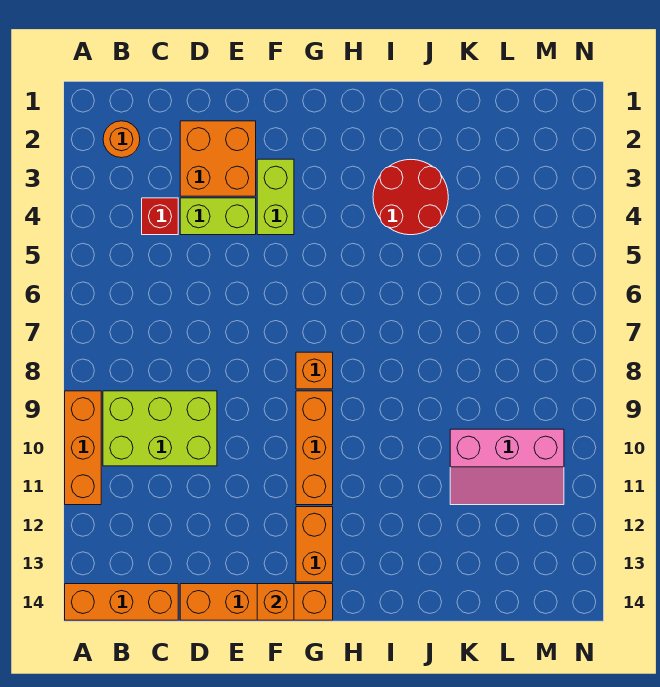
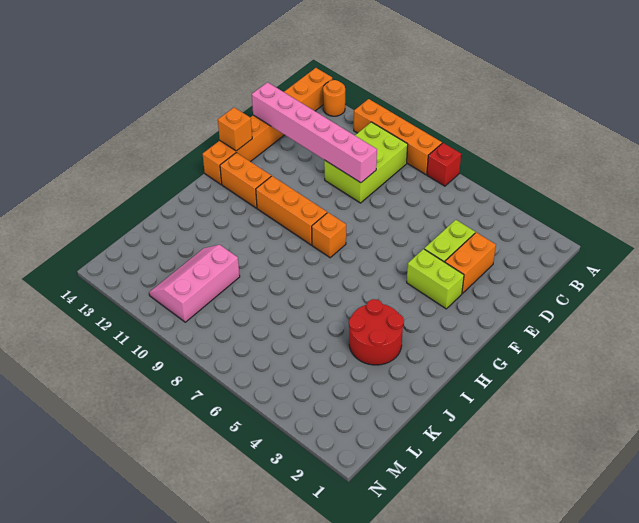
orange 1x3 brick [65,391,101,505] -> orange 1x4 brick [354,99,442,175]
orange 1x1 round brick [103,121,140,158] -> orange 1x1 round brick moved to [323,80,345,116]
red 1x1 brick [142,198,178,235] -> red 1x1 brick moved to [427,143,461,186]
orange 2x2 brick [180,121,256,196] -> orange 1x2 brick [445,232,496,293]
none -> pink 1x6 brick [252,82,377,183]

